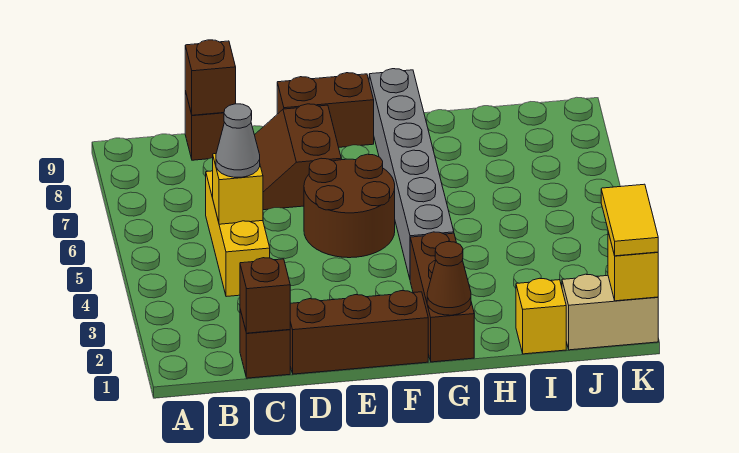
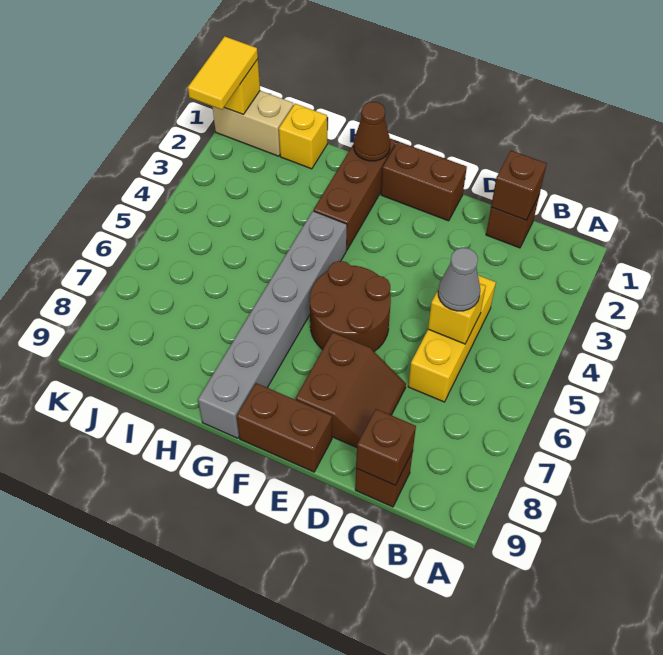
brown 1x3 brick [290,291,428,374] -> brown 1x2 brick [381,141,467,221]

